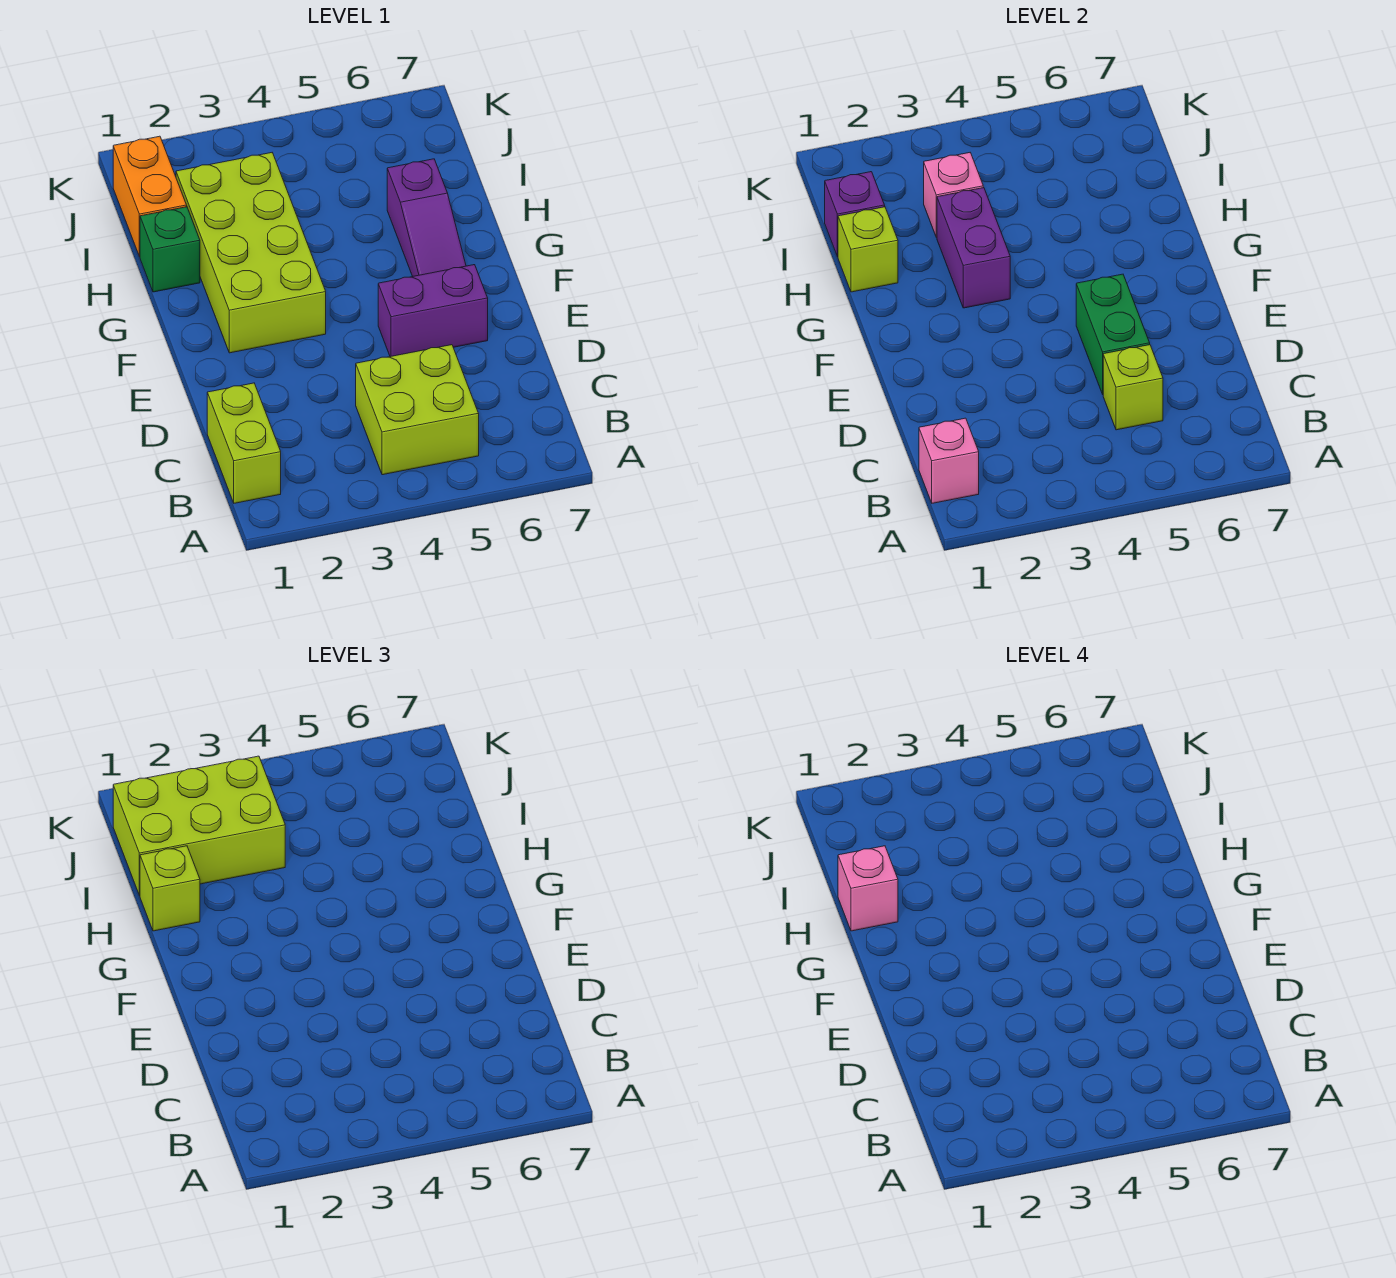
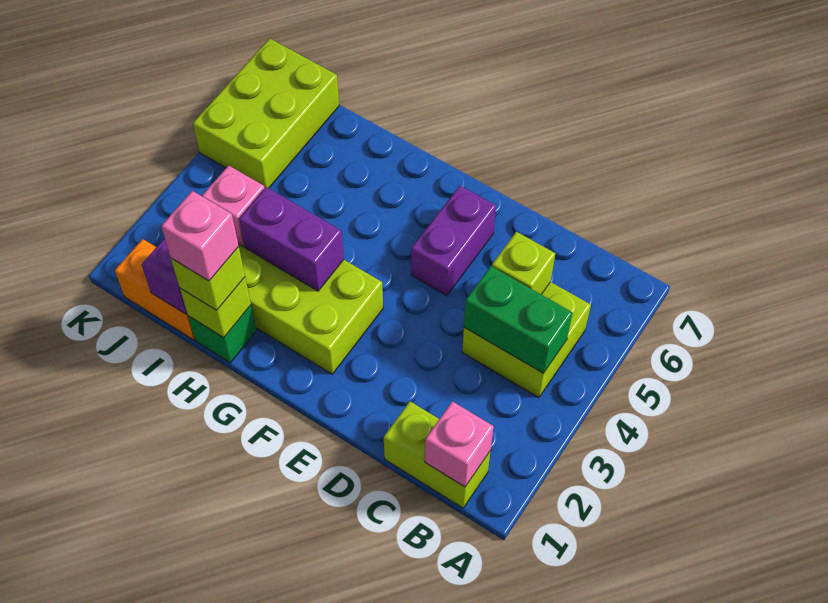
green 1x2 brick [1076,274,1150,394] -> green 1x2 brick moved to [464,266,573,373]
purple 1x3 slope [387,159,466,277] -> none
lime 2x3 brick [113,756,285,896] -> lime 2x3 brick moved to [193,38,339,188]

